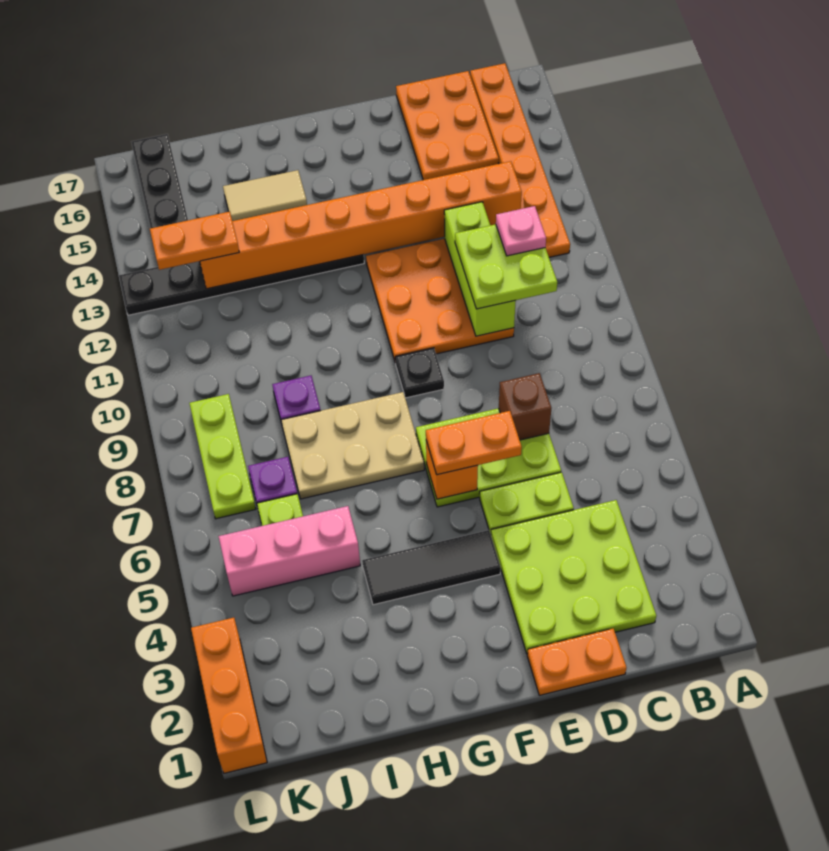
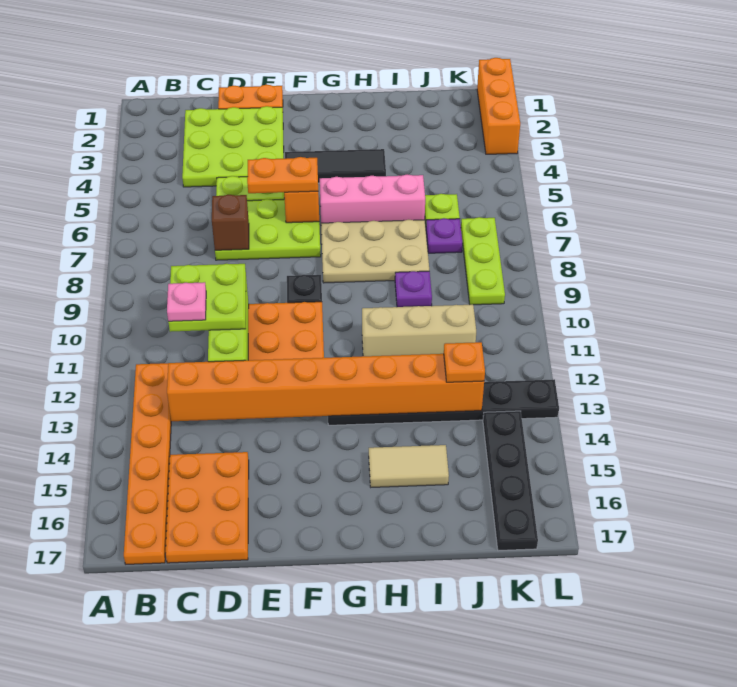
none -> tan 1x3 brick [362,305,476,356]
pink 1x3 brick [219,506,360,596] -> pink 1x3 brick moved to [320,174,425,223]
orange 1x2 plate [150,212,239,270] -> orange 1x1 plate [444,342,485,382]

